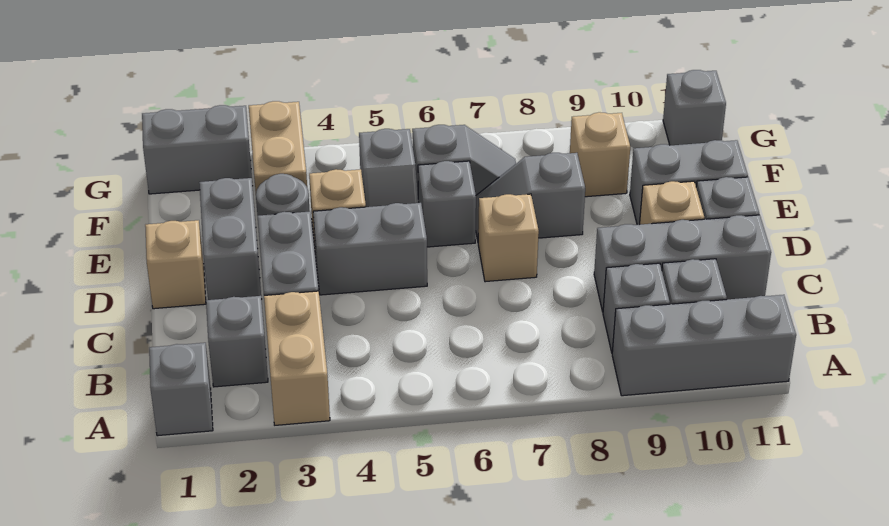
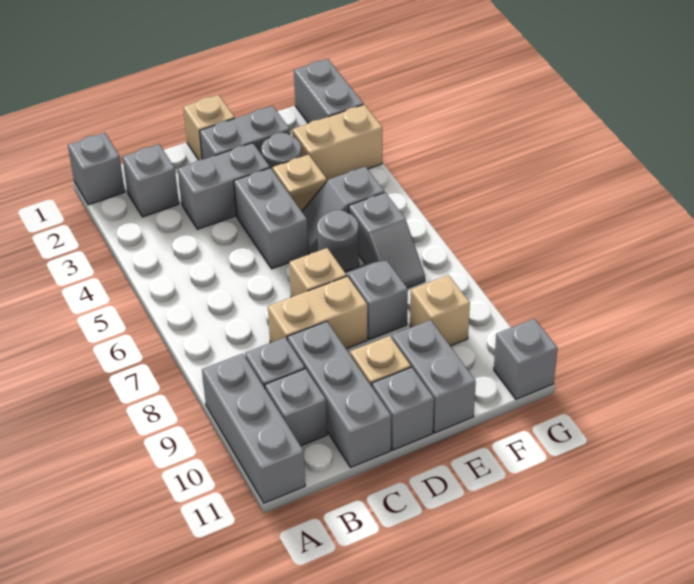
tan 1x2 brick [264,291,330,425] -> tan 1x2 brick moved to [268,276,368,349]
grey 1x1 brick [418,161,476,247] -> grey 1x1 round brick [317,210,359,272]

